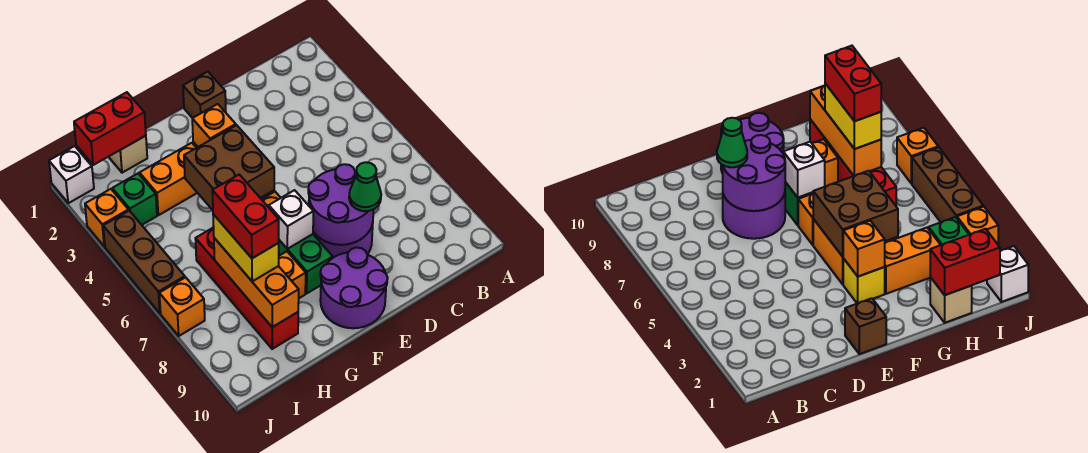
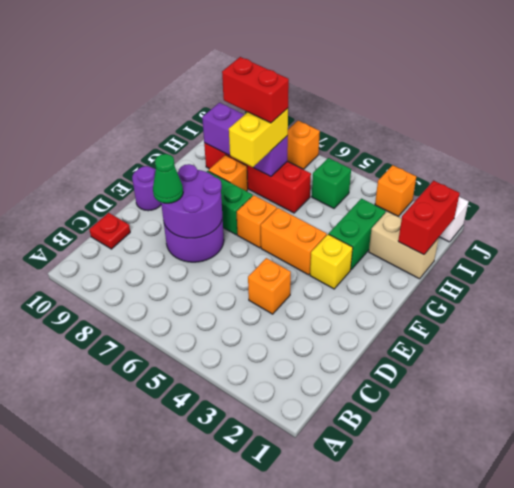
none -> red 1x1 plate [89,213,130,249]
brown 1x1 brick [183,72,226,118] -> none
purple 2x2 round brick [320,247,388,328] -> purple 1x1 round brick [132,166,161,211]
orange 1x1 brick [192,104,236,147] -> orange 1x1 brick moved to [248,258,291,314]
brown 2x2 brick [184,125,274,210] -> none
white 1x1 brick [269,190,313,249] -> none
orange 1x2 brick [140,143,197,215] -> green 1x2 brick [329,199,386,270]
tan 1x1 brick [109,136,147,173] -> tan 1x2 brick [369,211,439,279]
orange 1x3 brick [214,238,299,327] -> purple 1x3 brick [202,103,288,177]
yellow 1x2 brick [213,214,279,281] -> yellow 1x2 brick turned to [229,108,288,167]
green 1x1 brick [112,174,157,225] -> green 1x1 brick moved to [312,158,351,208]
brown 1x3 brick [103,211,185,313] -> none

